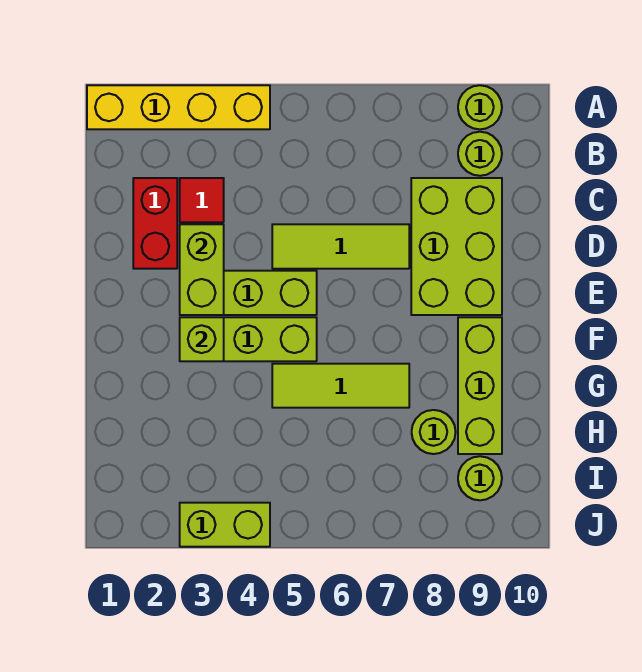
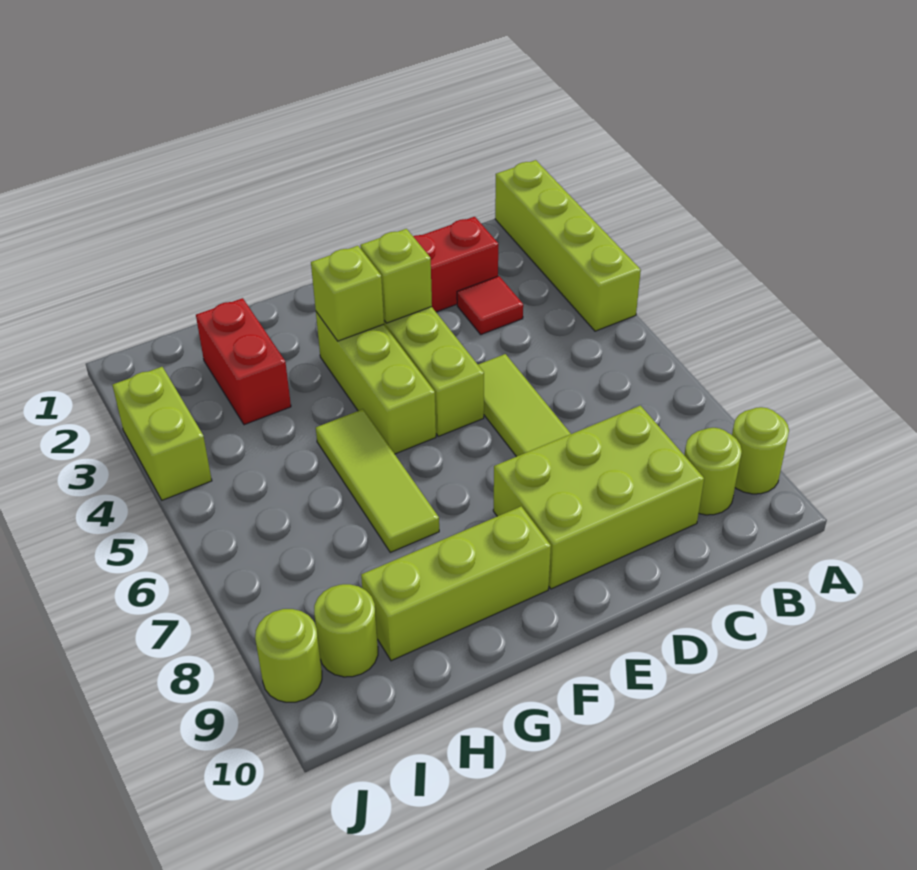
yellow 1x4 brick [87,85,270,129] -> lime 1x4 brick [495,160,641,331]
lime 1x2 brick [180,224,224,315] -> lime 1x1 brick [360,229,432,323]
none -> red 1x2 brick [196,298,291,425]
lime 1x1 round brick [412,410,456,454] -> lime 1x1 round brick moved to [255,609,322,702]

